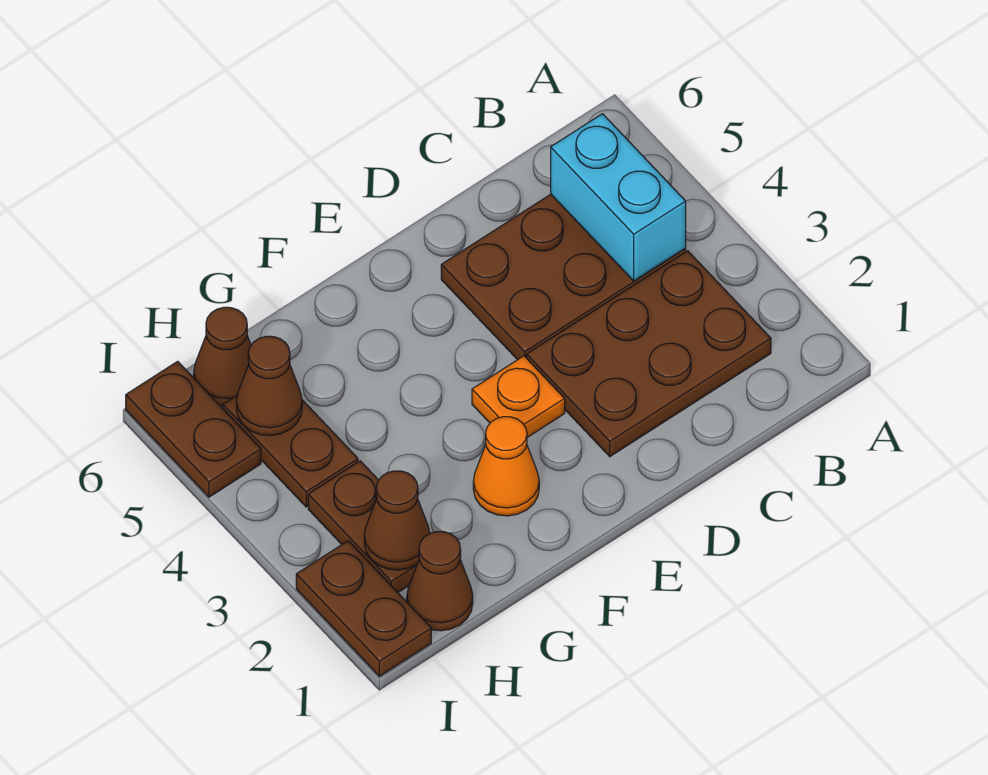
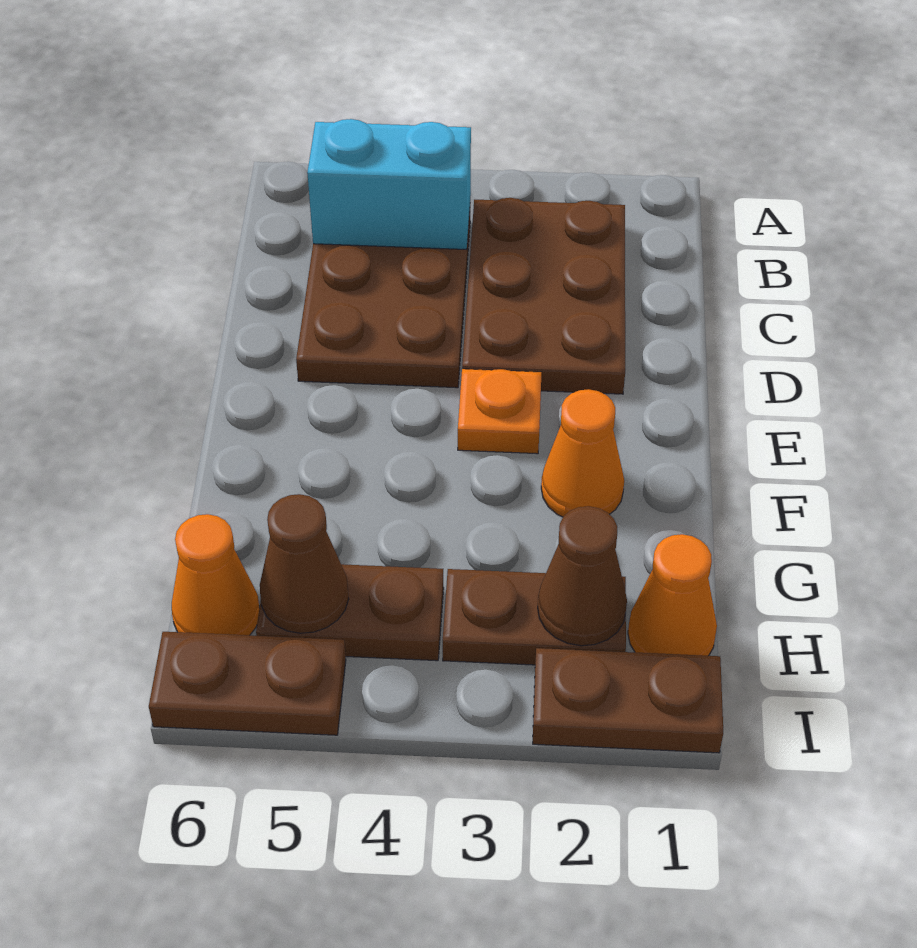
brown 1x1 cone [407,531,473,631] -> orange 1x1 cone [628,534,717,656]
brown 1x1 cone [194,307,251,406] -> orange 1x1 cone [172,514,259,635]

